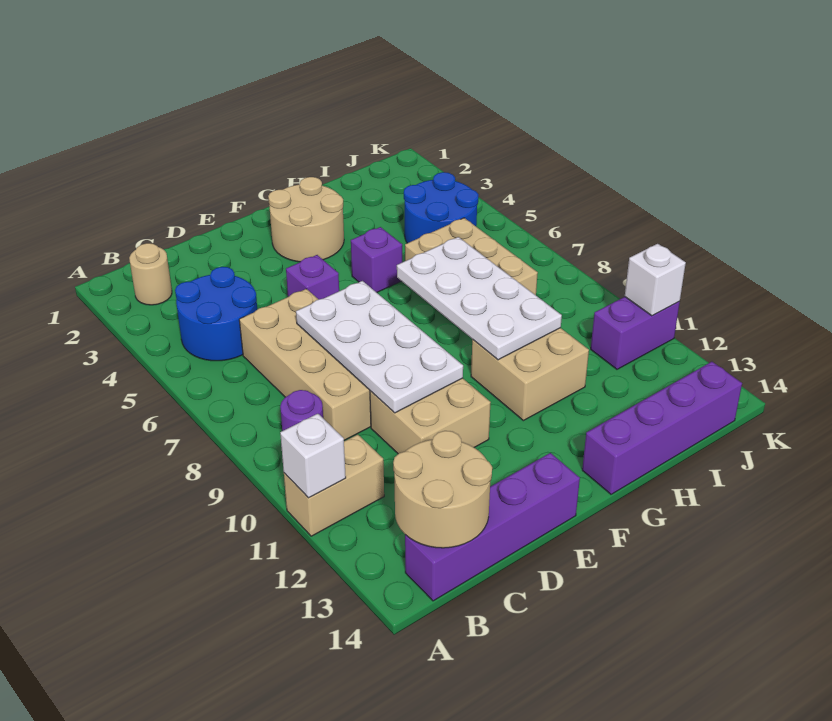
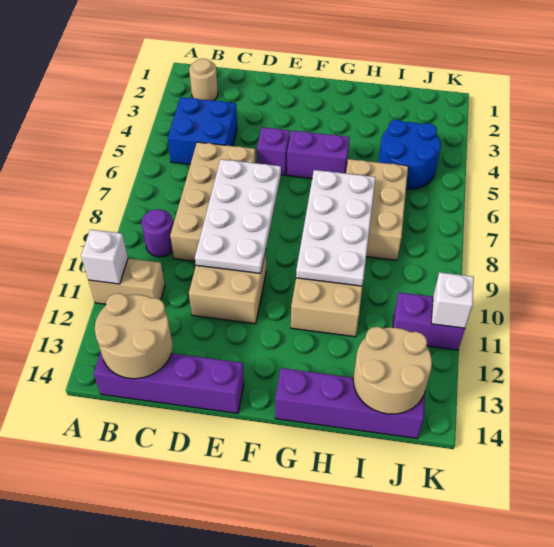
blue 2x2 round brick [175,267,257,361] -> blue 2x2 brick [168,97,237,164]
tan 2x2 round brick [268,177,344,262] -> tan 2x2 round brick moved to [353,327,432,414]
purple 1x1 brick [351,227,402,292] -> purple 1x2 brick [287,131,350,178]

